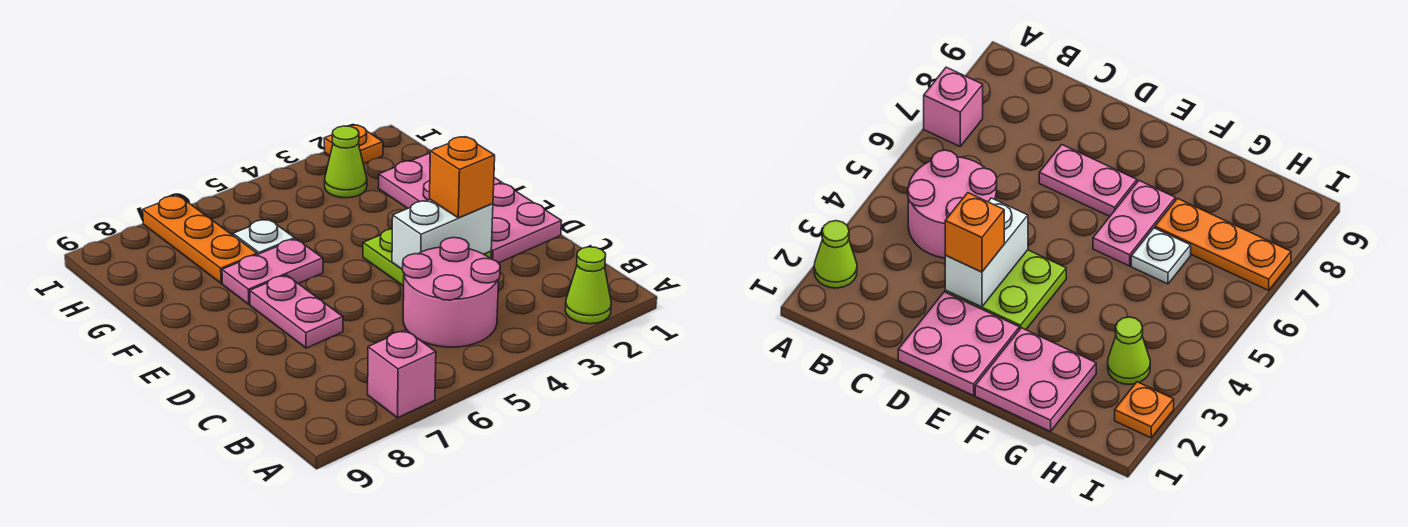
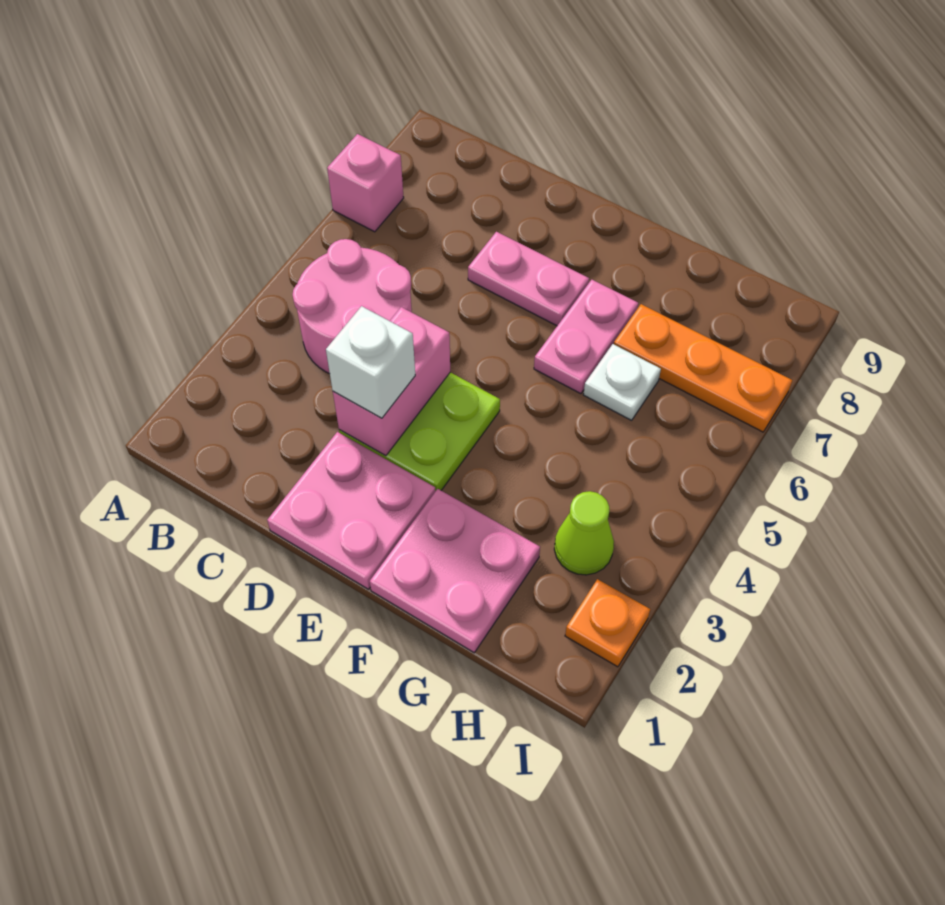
lime 1x1 cone [565,247,611,324] -> none
white 1x2 brick [392,199,493,270] -> pink 1x2 brick [333,307,450,456]
orange 1x1 brick [430,137,495,218] -> white 1x1 brick [326,306,415,418]

